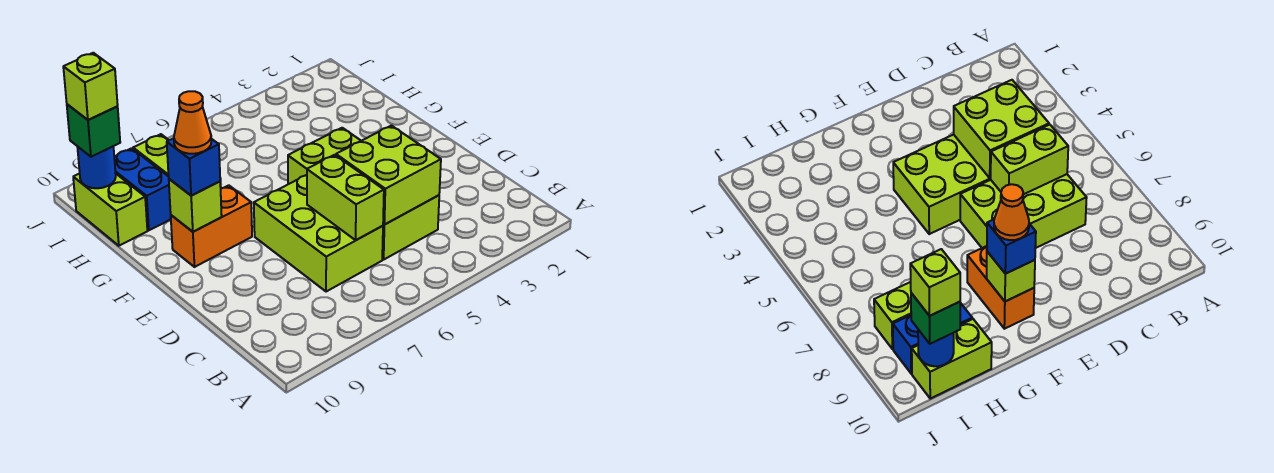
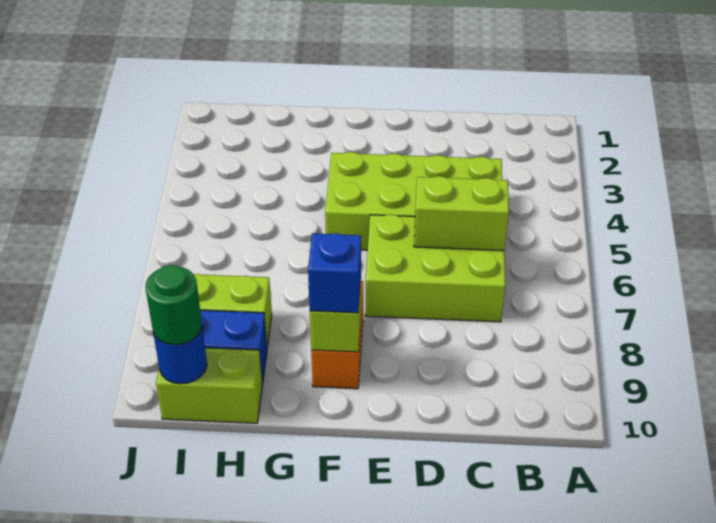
lime 2x2 brick [336,125,441,225] -> none
orange 1x1 cone [174,91,211,154] -> none
green 1x1 brick [67,104,120,157] -> green 1x1 round brick [146,265,202,345]
lime 1x1 brick [63,53,118,120] -> none

